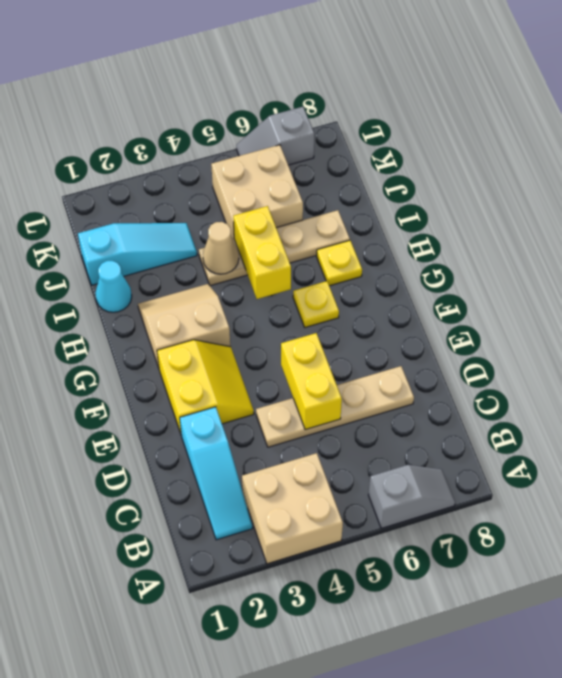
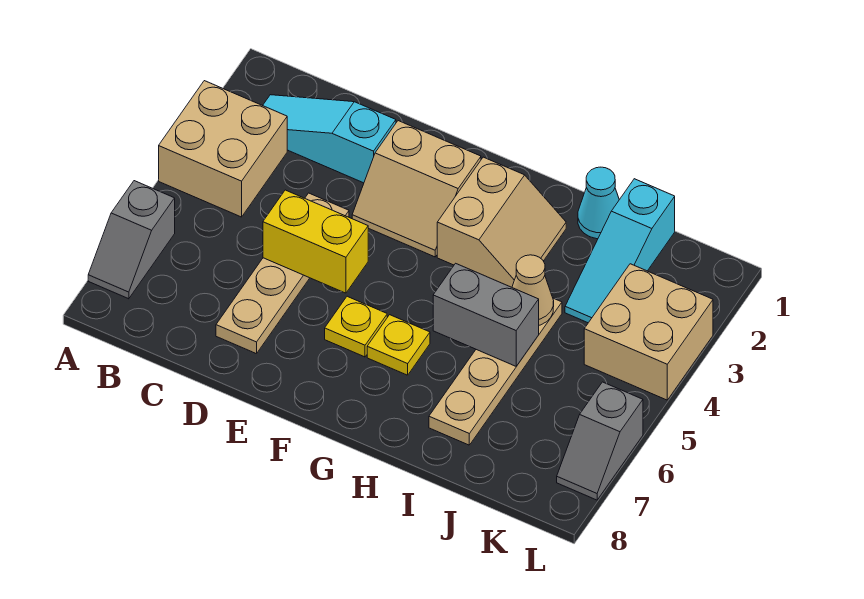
yellow 2x2 slope [157,340,254,436] -> tan 2x2 slope [352,121,481,257]
yellow 1x2 brick [233,206,291,299] -> grey 1x2 brick [433,263,539,366]
yellow 1x1 plate [317,240,362,286] -> yellow 1x1 plate moved to [325,296,387,357]
tan 2x2 brick [211,145,303,240] -> tan 2x2 brick moved to [584,264,713,400]
grey 1x2 slope [236,107,314,165] -> grey 1x2 slope turned to [557,382,643,500]

